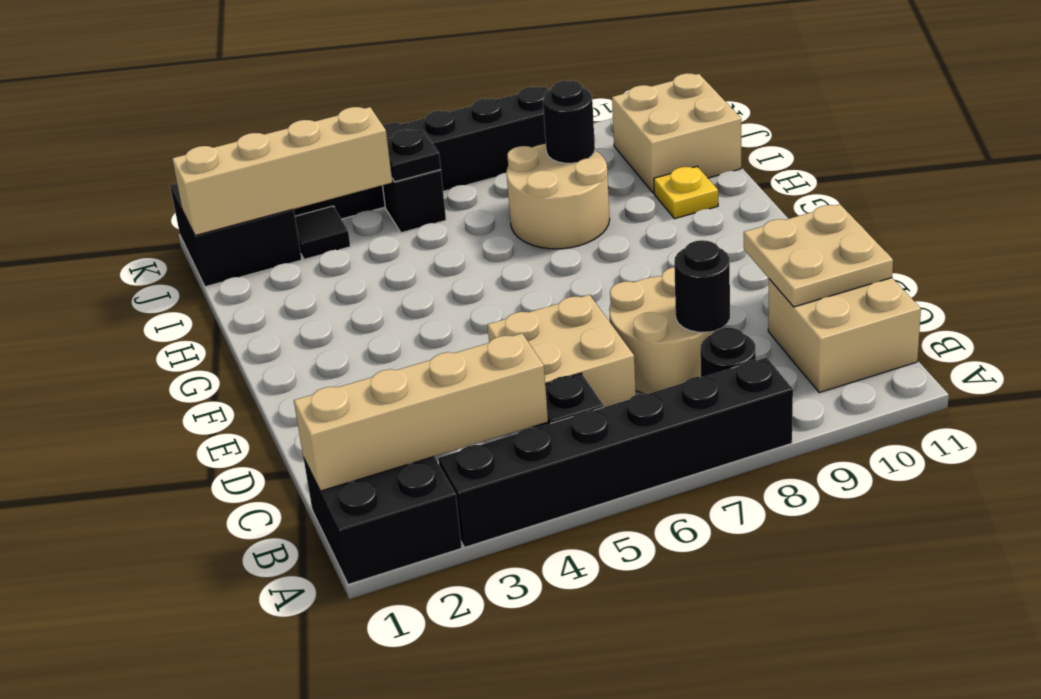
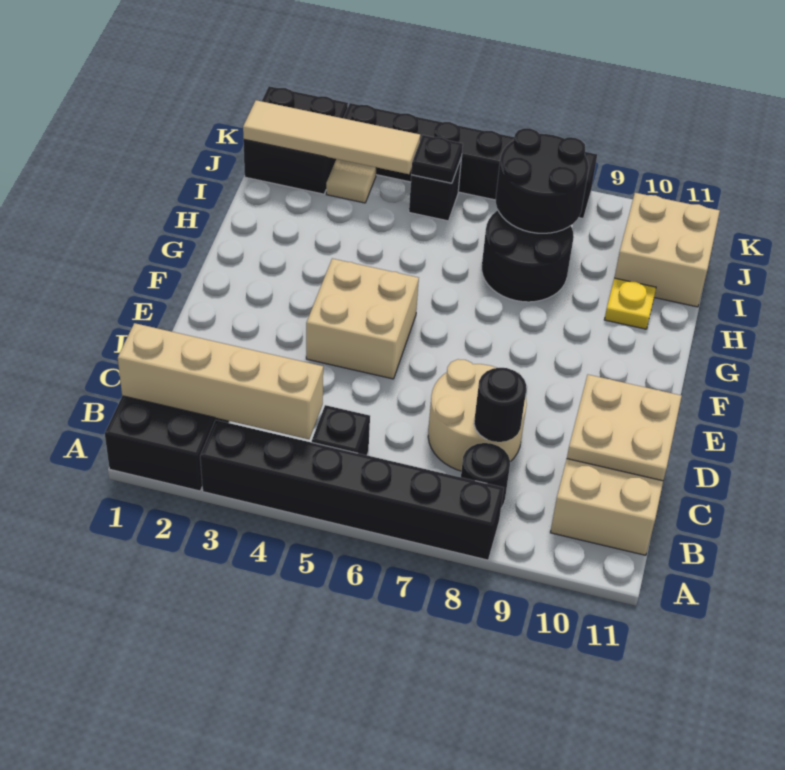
tan 2x2 brick [487,295,636,428] -> tan 2x2 brick moved to [306,259,419,379]
tan 2x2 round brick [507,144,610,249] -> black 2x2 round brick [482,210,574,302]
black 1x1 round brick [543,80,595,163] -> black 2x2 round brick [496,128,589,233]
tan 1x4 brick [172,107,392,236] -> tan 1x4 tile [243,100,420,174]
black 1x1 tile [295,206,350,259] -> tan 1x1 tile [326,159,376,203]

